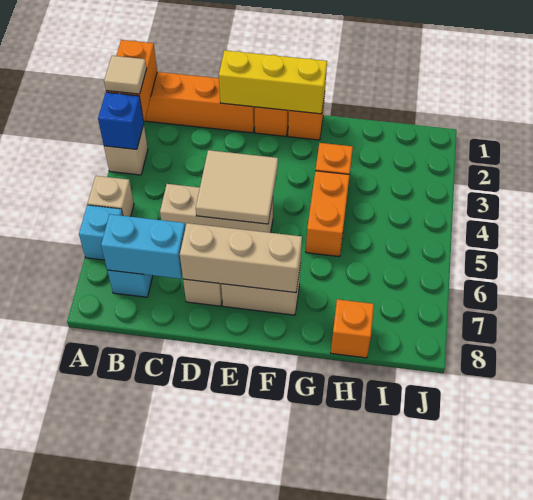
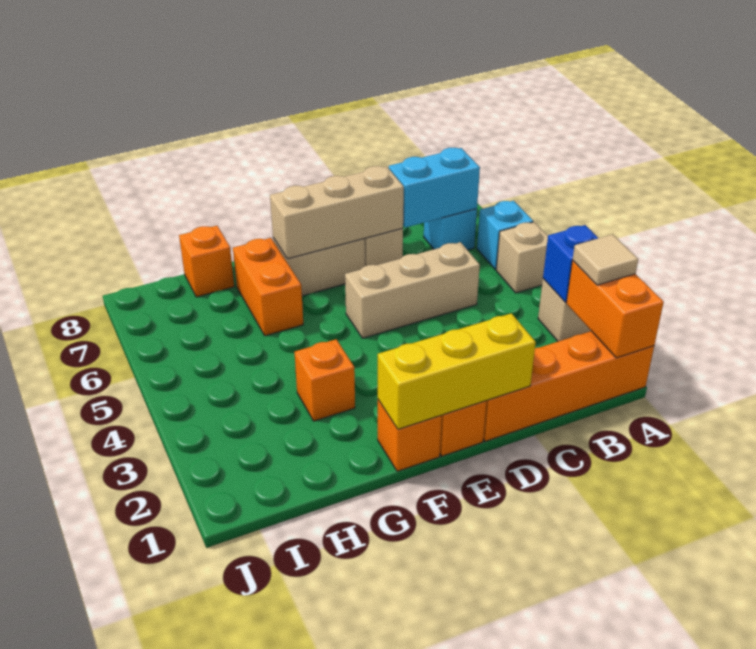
tan 2x2 tile [196,150,278,224] -> none
orange 1x2 brick [306,171,350,257] -> orange 1x2 brick moved to [233,238,303,336]

